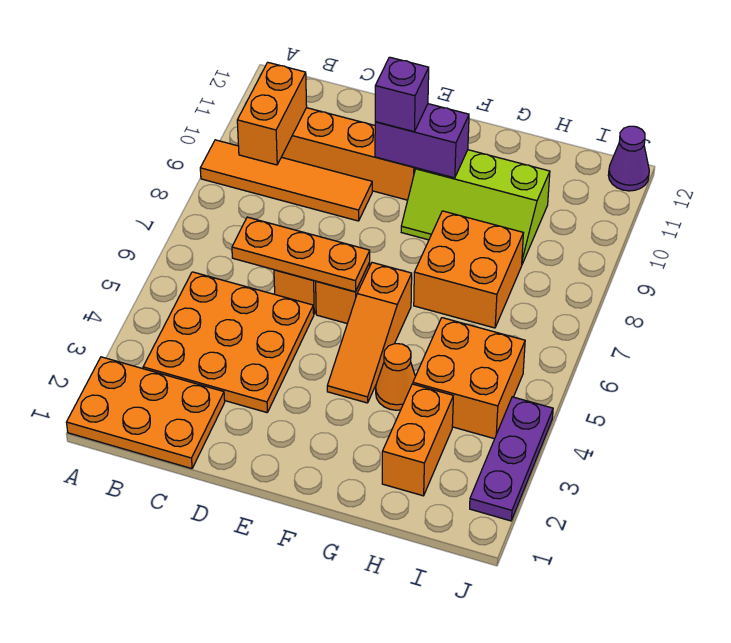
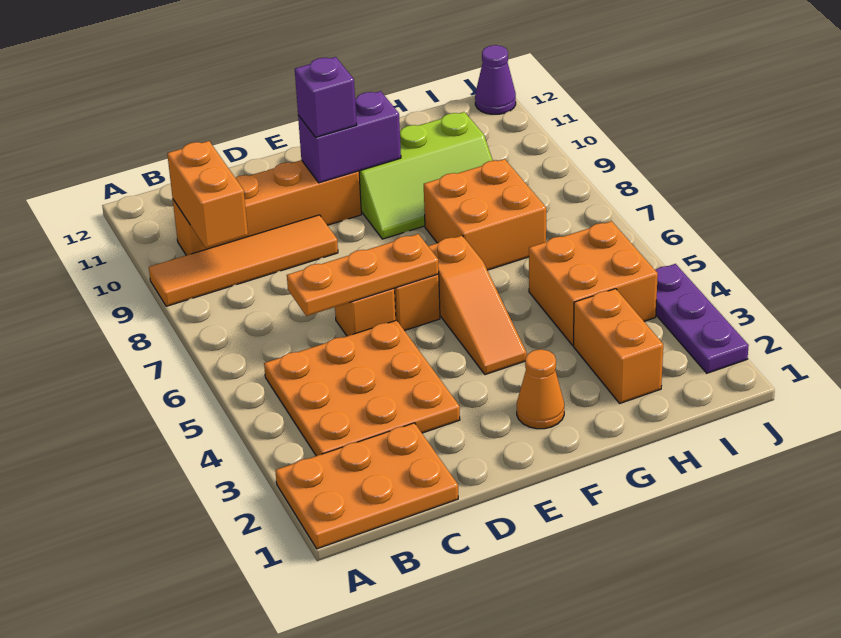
orange 1x1 cone [376,344,415,410] -> orange 1x1 cone moved to [517,349,564,429]

